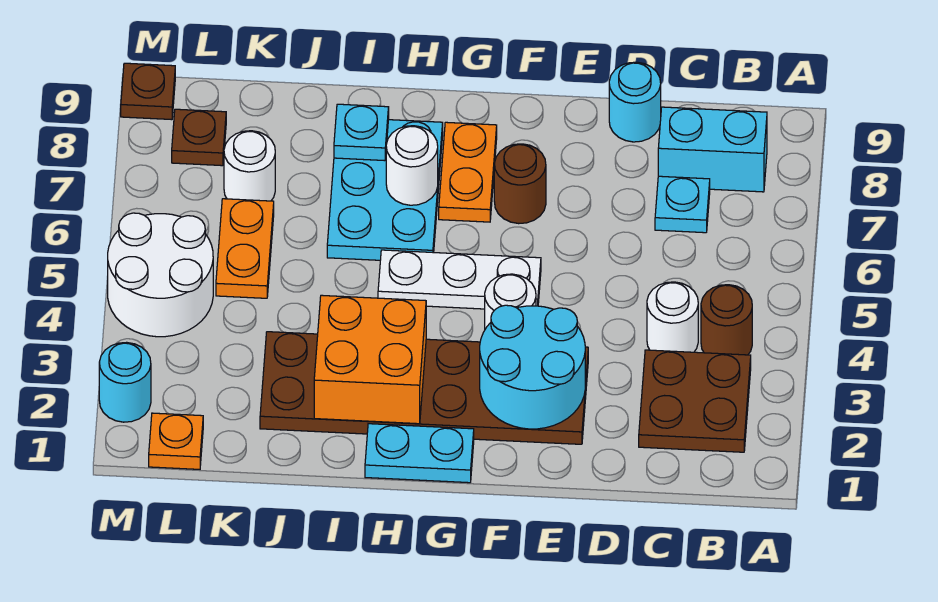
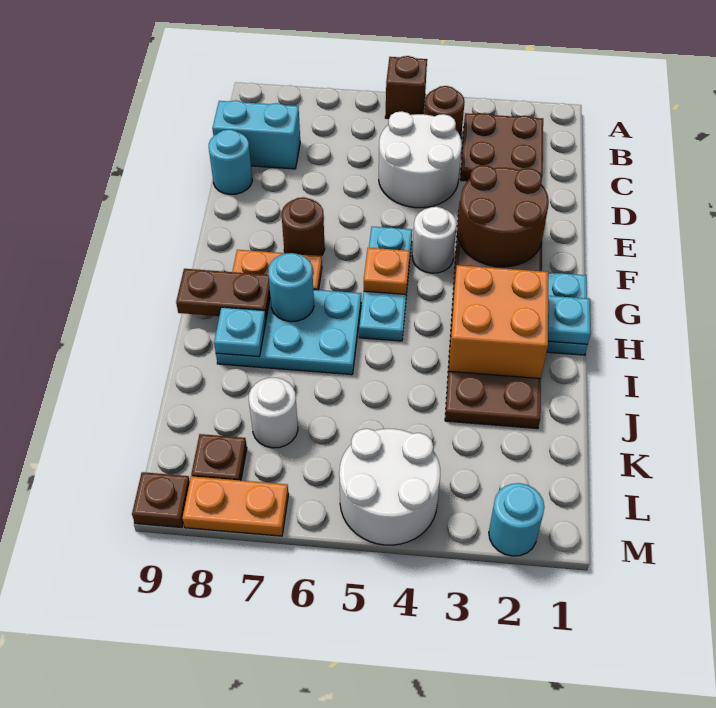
none -> brown 1x1 brick [385,56,427,118]
cyan 1x2 brick [658,107,767,192] -> cyan 1x2 brick turned to [212,100,300,169]
white 1x1 round brick [647,282,698,352] -> white 2x2 round brick [379,111,462,208]
cyan 1x1 plate [655,176,710,233] -> cyan 1x1 plate moved to [548,296,591,344]
cyan 2x2 round brick [480,305,585,429] -> brown 2x2 round brick [458,165,549,267]
white 1x3 plate [378,250,541,309] -> cyan 1x3 plate [359,227,412,341]
white 1x1 round brick [386,126,438,205] -> cyan 1x1 round brick [268,253,314,322]
none -> brown 1x2 plate [176,269,270,318]
orange 1x2 plate [216,199,274,298] -> orange 1x2 plate moved to [182,476,289,536]
orange 1x1 plate [149,413,203,469] -> orange 1x1 plate moved to [364,248,410,294]

